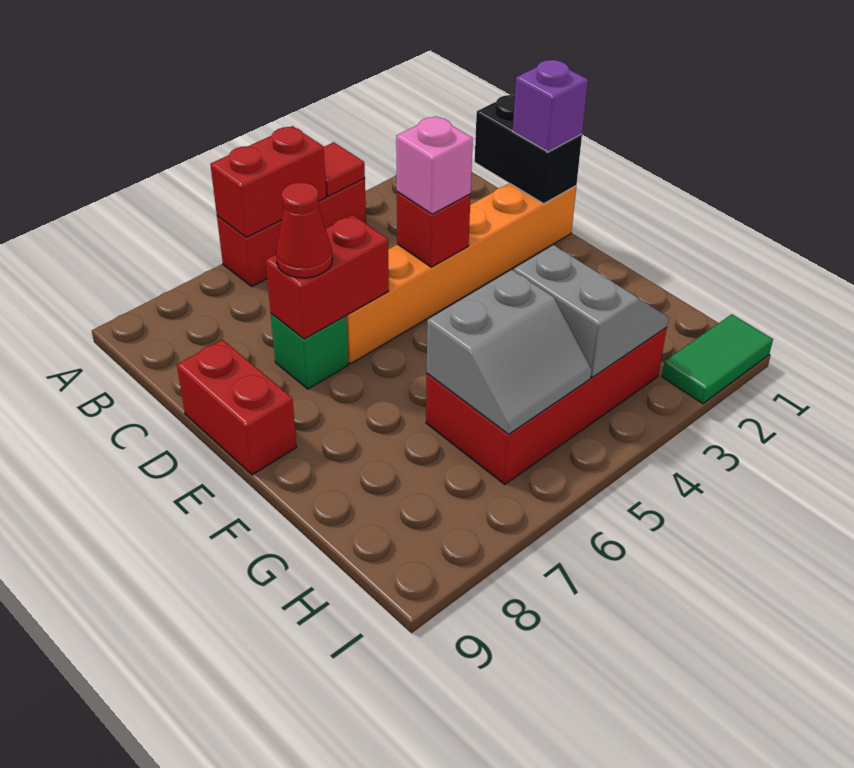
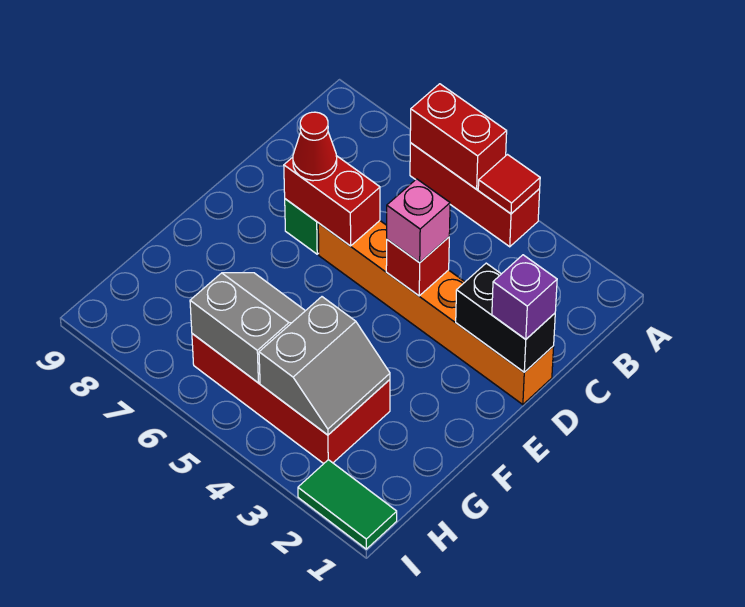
black 1x2 brick [475,95,582,204] -> black 1x2 brick turned to [456,263,555,372]
red 1x2 brick [177,340,297,475] -> none
grey 2x2 slope [427,270,592,434] -> grey 2x2 slope turned to [190,273,305,383]

